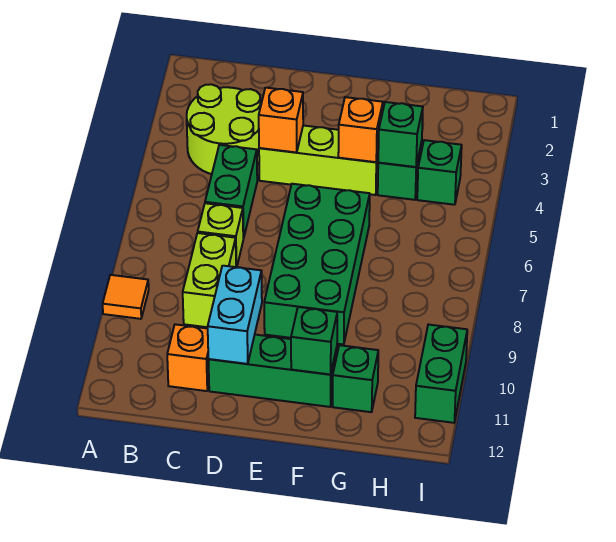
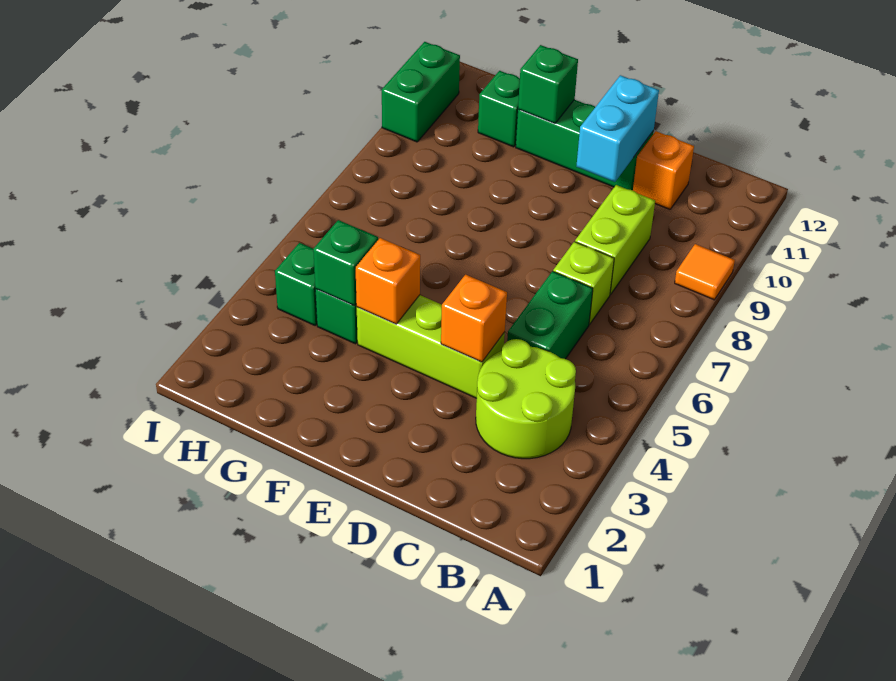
green 2x4 brick [264,184,370,345] -> none

